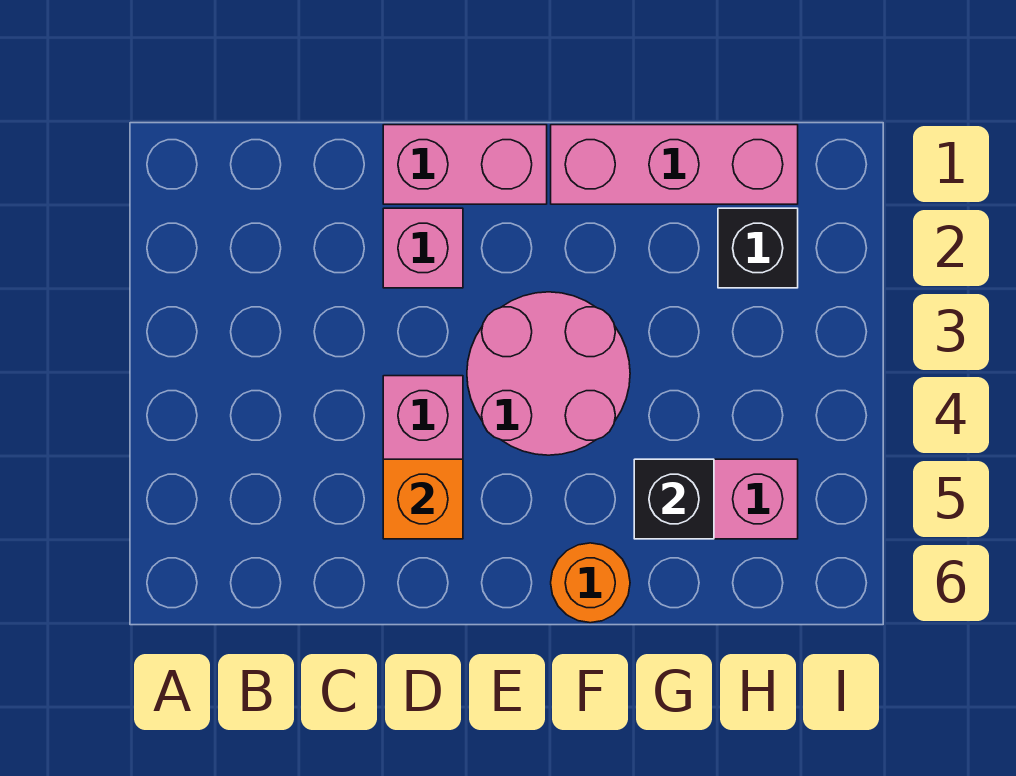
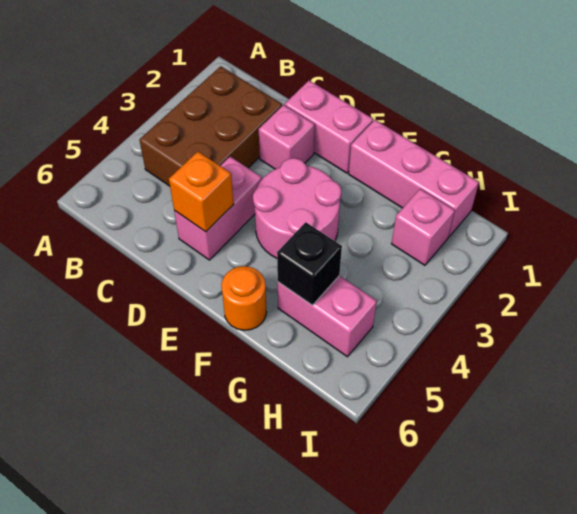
none -> brown 2x3 brick [140,66,282,186]
black 1x1 brick [718,208,798,288] -> pink 1x1 brick [392,189,455,265]

